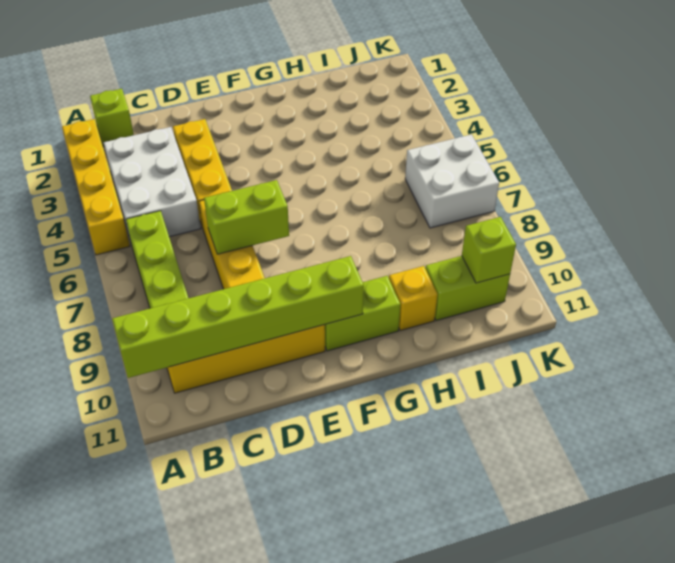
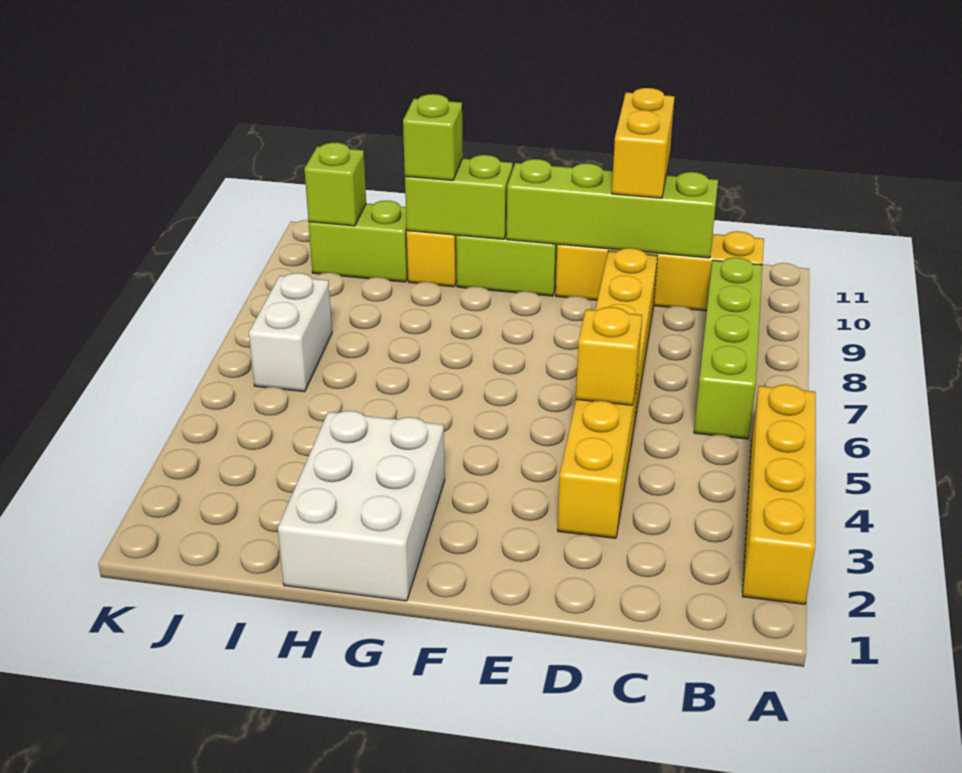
lime 1x6 brick [112,256,364,378] -> lime 1x4 brick [507,159,718,258]
lime 1x1 brick [90,89,134,147] -> lime 1x1 brick moved to [403,94,463,180]
white 2x3 brick [104,127,201,241] -> white 2x3 brick moved to [278,411,445,601]
none -> yellow 1x1 brick [576,307,642,405]
lime 1x2 brick [204,180,289,254] -> lime 1x2 brick moved to [405,155,513,239]
none -> yellow 1x2 brick [612,88,675,198]
white 2x2 brick [405,134,499,228] -> white 1x2 brick [249,273,332,392]

